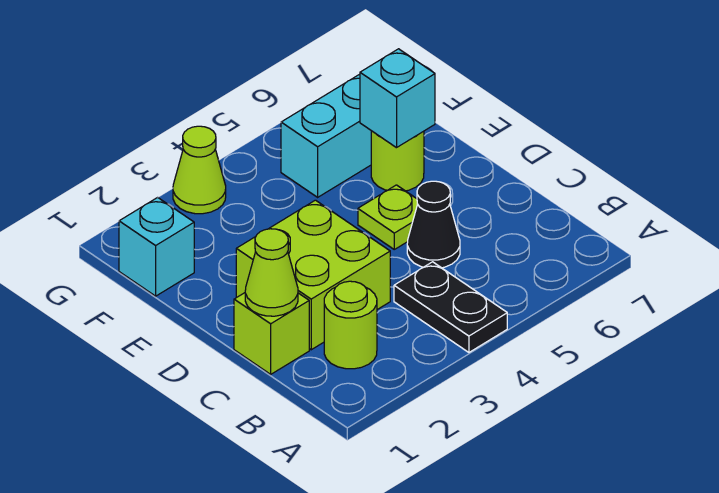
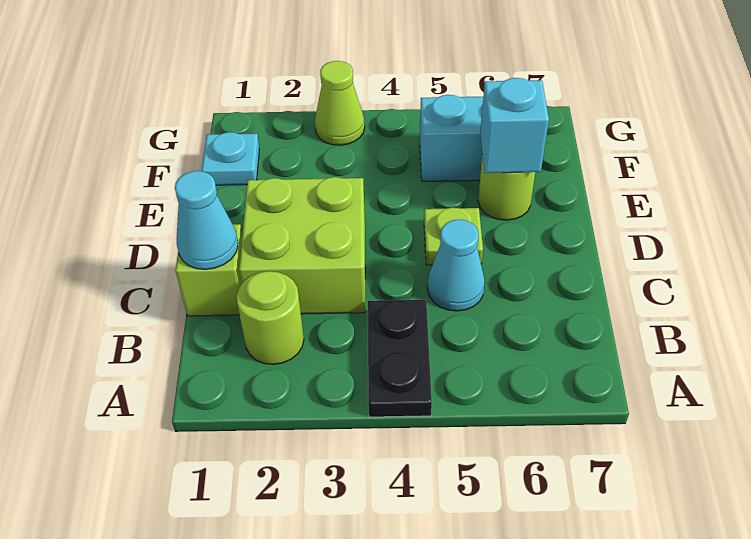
lime 1x1 cone [245,229,298,316] -> cyan 1x1 cone [175,171,238,269]
black 1x1 cone [407,181,460,268] -> cyan 1x1 cone [427,219,485,311]
cyan 1x1 brick [119,197,194,296] -> cyan 1x1 plate [202,132,260,185]

